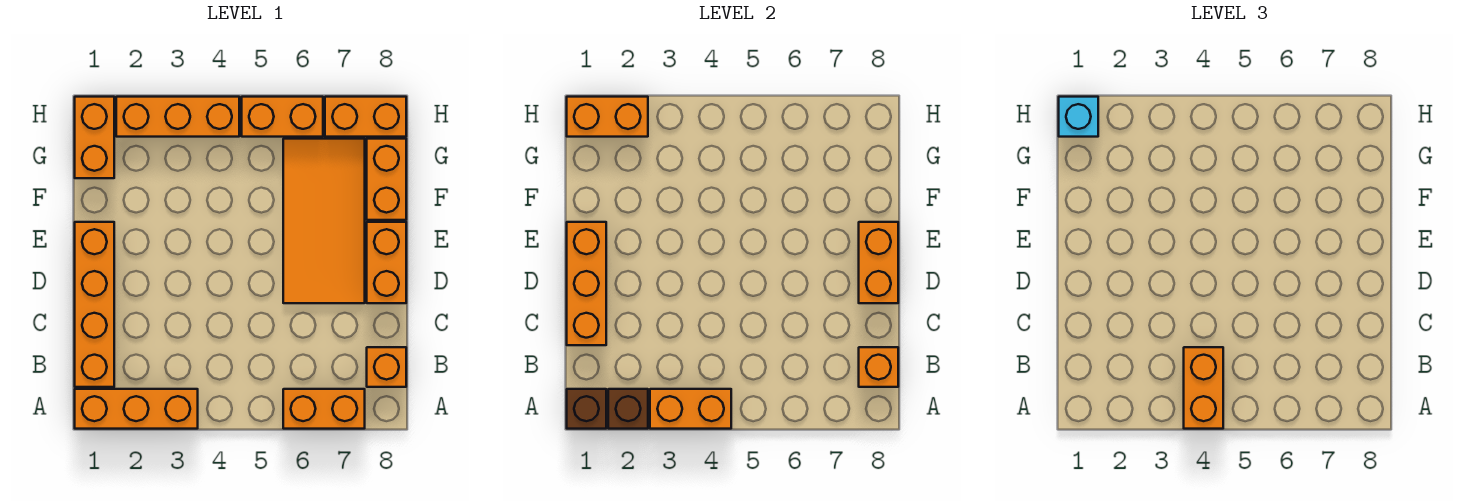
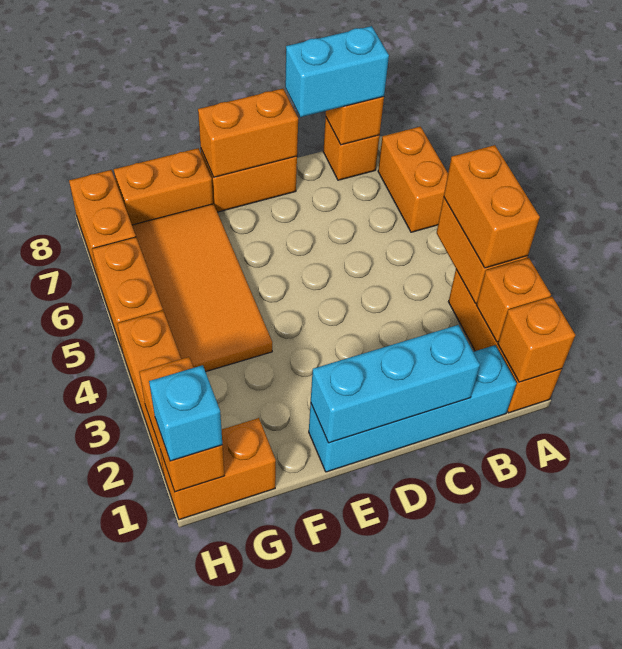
brown 1x1 brick [567,389,606,429] -> orange 1x1 brick [498,297,575,382]
brown 1x1 brick [608,389,648,429] -> orange 1x1 brick [476,258,551,342]
orange 1x2 brick [1184,347,1223,429] -> orange 1x2 brick turned to [444,145,540,268]
orange 1x4 brick [75,222,114,387] -> cyan 1x4 brick [309,345,517,472]
none -> cyan 1x2 brick [285,26,389,117]
orange 1x3 brick [567,222,606,345] -> cyan 1x3 brick [311,325,480,443]
orange 2x4 tile [283,139,365,303] -> orange 2x4 tile turned to [132,204,272,372]

